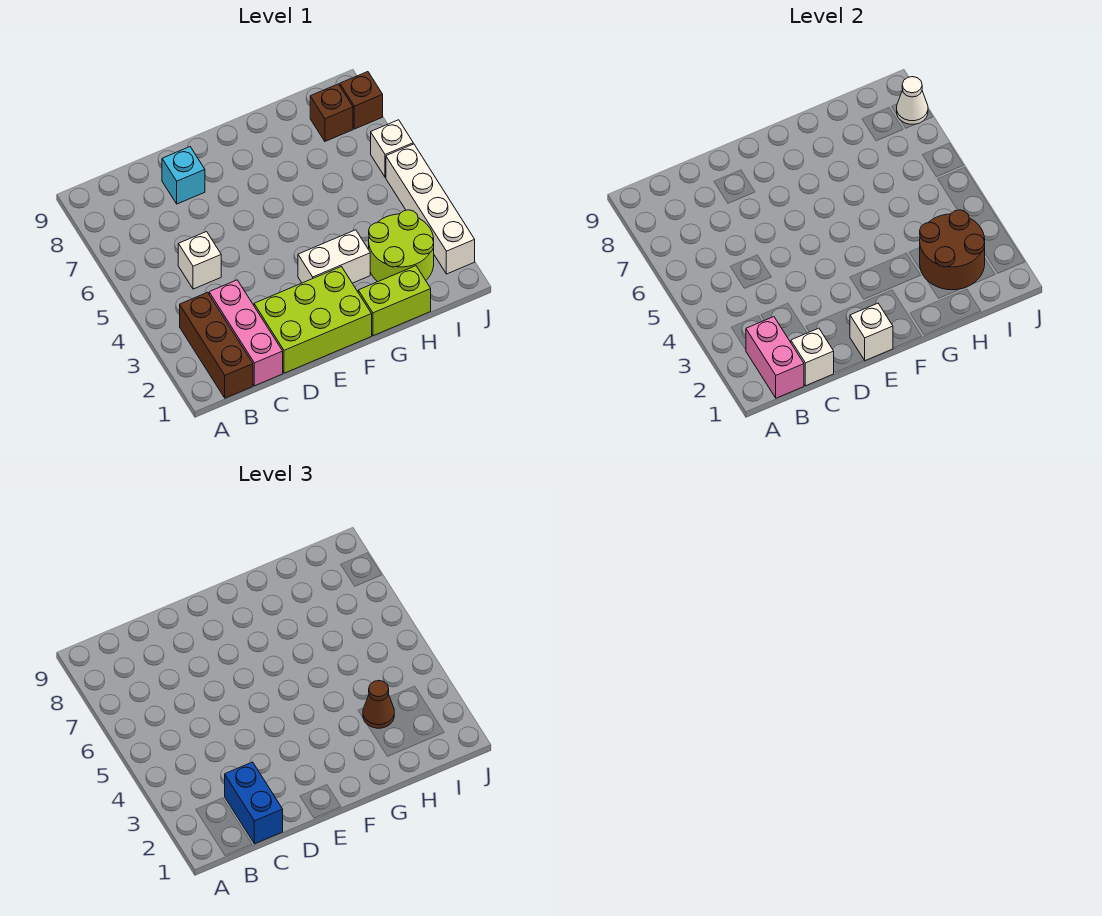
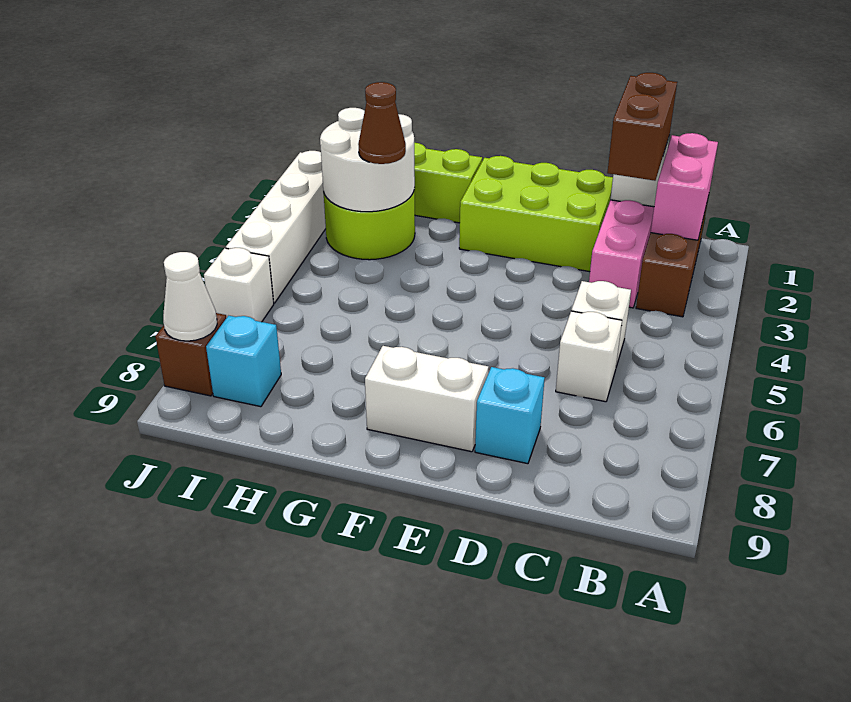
blue 1x2 brick [225,762,283,844] -> brown 1x2 brick [607,73,677,181]
white 1x1 brick [850,303,893,361] -> white 1x1 brick moved to [556,311,622,402]
white 1x2 brick [298,230,370,283] -> white 1x2 brick moved to [365,346,489,452]
brown 2x2 round brick [920,210,985,290] -> white 2x2 round brick [320,108,415,212]
brown 1x1 brick [310,84,353,141] -> cyan 1x1 brick [206,316,281,407]

